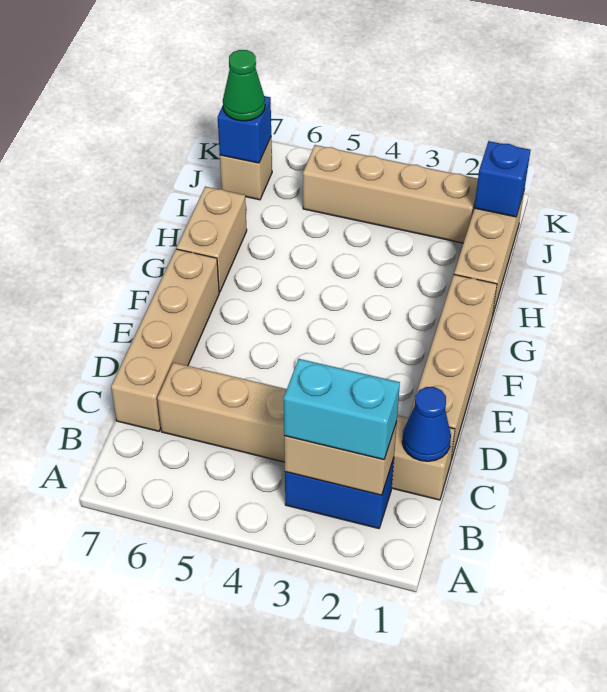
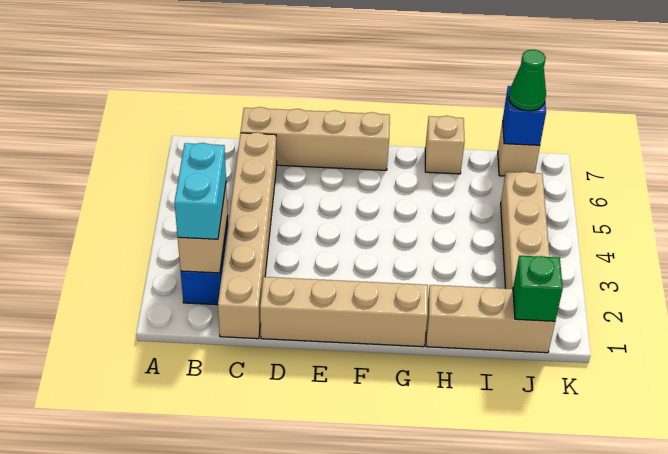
blue 1x1 cone [402,387,451,461] -> none
tan 1x2 brick [177,187,247,292] -> tan 1x1 brick [425,116,465,174]
blue 1x1 brick [475,141,531,217] -> green 1x1 brick [513,256,563,321]

